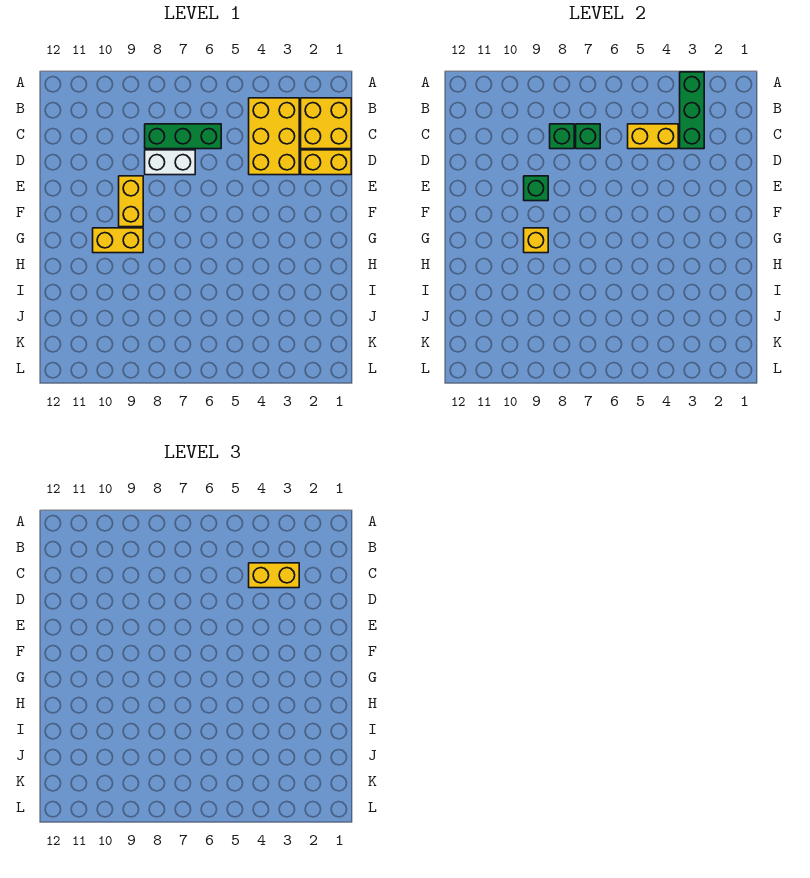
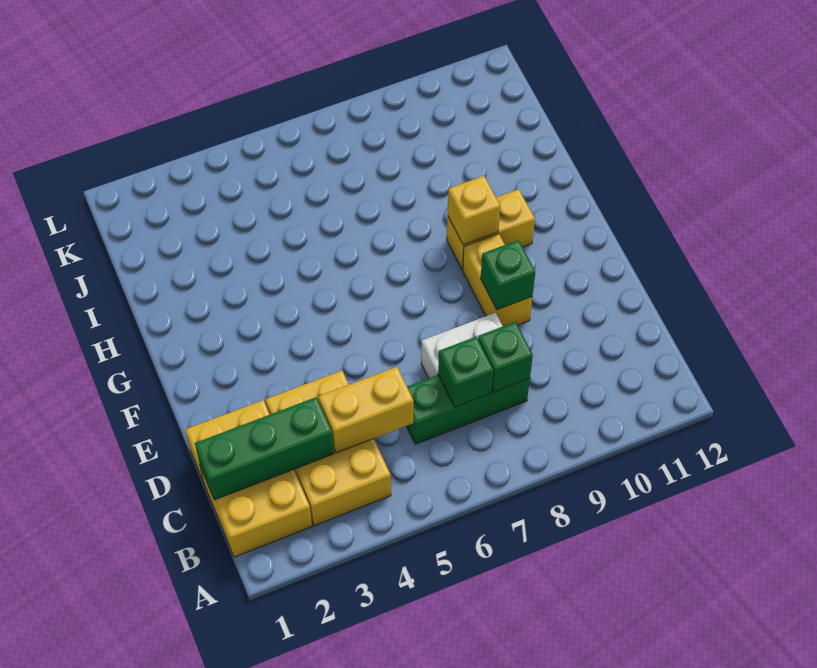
green 1x3 brick [680,72,704,149] -> green 1x3 brick turned to [195,397,334,500]
yellow 1x2 brick [249,563,299,588] -> none

